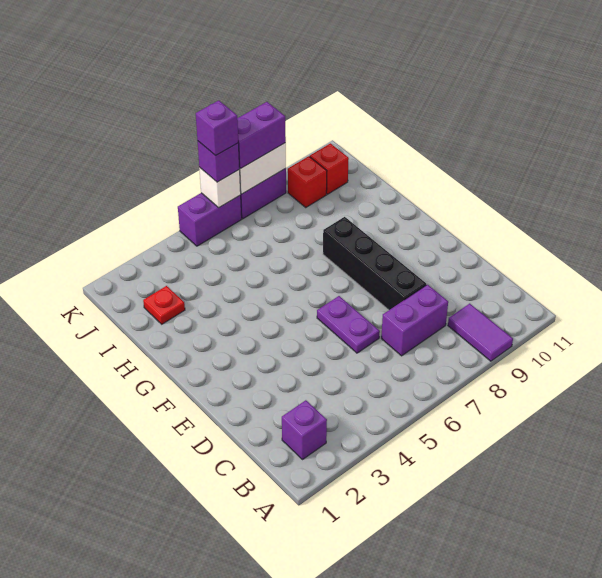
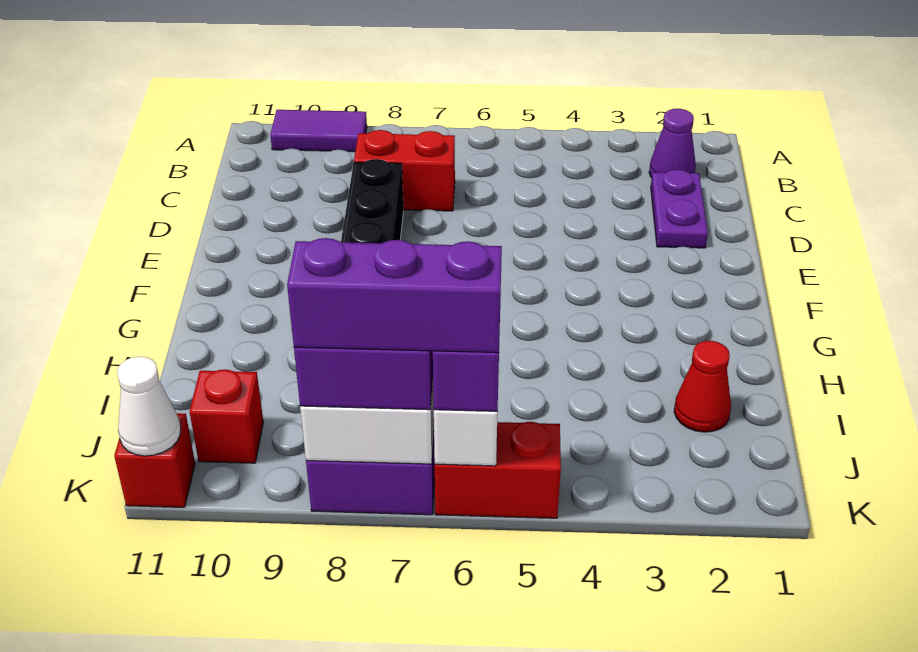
purple 1x2 tile [448,304,513,361] -> purple 1x2 tile turned to [270,110,367,152]
purple 1x1 brick [282,400,327,460] -> purple 1x1 cone [649,109,696,178]
purple 1x2 brick [381,285,448,356] -> red 1x2 brick [354,130,455,211]
purple 1x2 plate [317,296,380,353] -> purple 1x2 plate moved to [651,169,708,248]
red 1x1 plate [143,286,185,324] -> red 1x1 cone [674,341,731,432]
red 1x1 brick [288,156,327,207] -> red 1x1 brick moved to [114,413,195,507]
purple 1x2 brick [178,193,242,246] -> red 1x2 brick [435,422,561,518]
purple 1x1 brick [196,100,238,156] -> purple 1x3 brick [287,238,502,353]
none -> white 1x1 cone [117,356,181,456]

